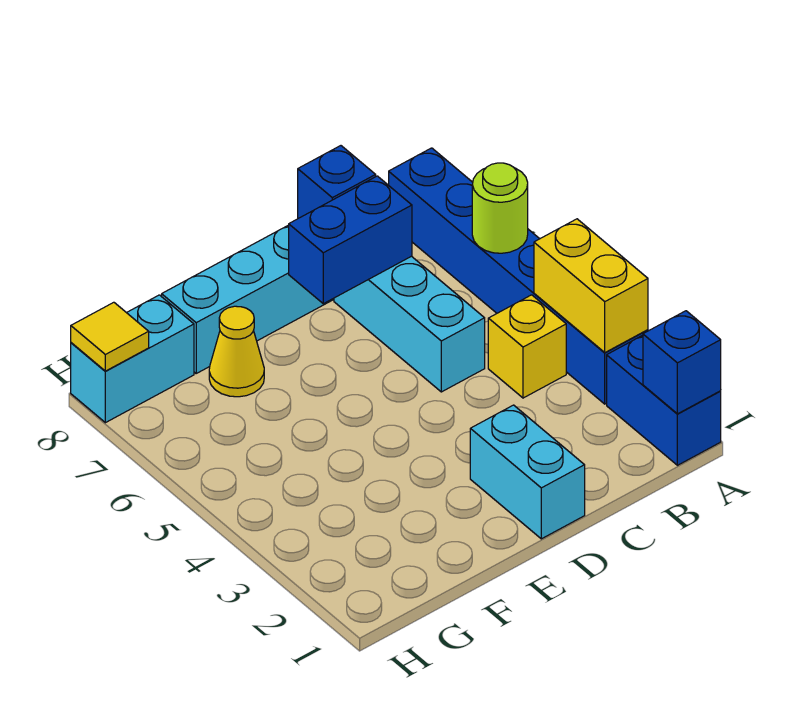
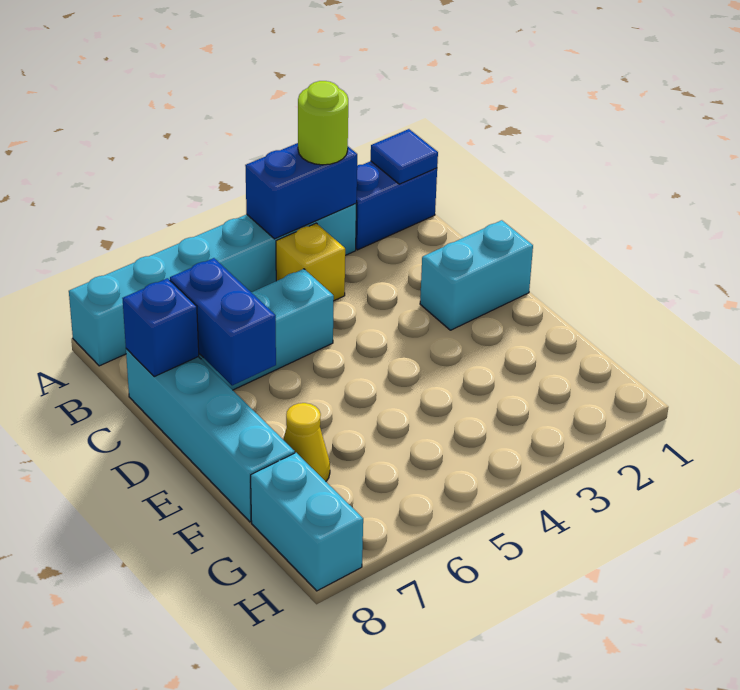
blue 1x1 brick [643,311,721,414] -> blue 1x1 tile [371,129,438,184]
blue 1x6 brick [389,148,648,404] -> cyan 1x6 brick [69,204,356,366]
yellow 1x2 brick [534,219,648,353] -> blue 1x2 brick [245,143,357,239]
lime 1x1 round brick [472,163,528,253] -> lime 1x1 round brick moved to [298,81,348,165]
yellow 1x1 tile [71,302,149,371] -> none

